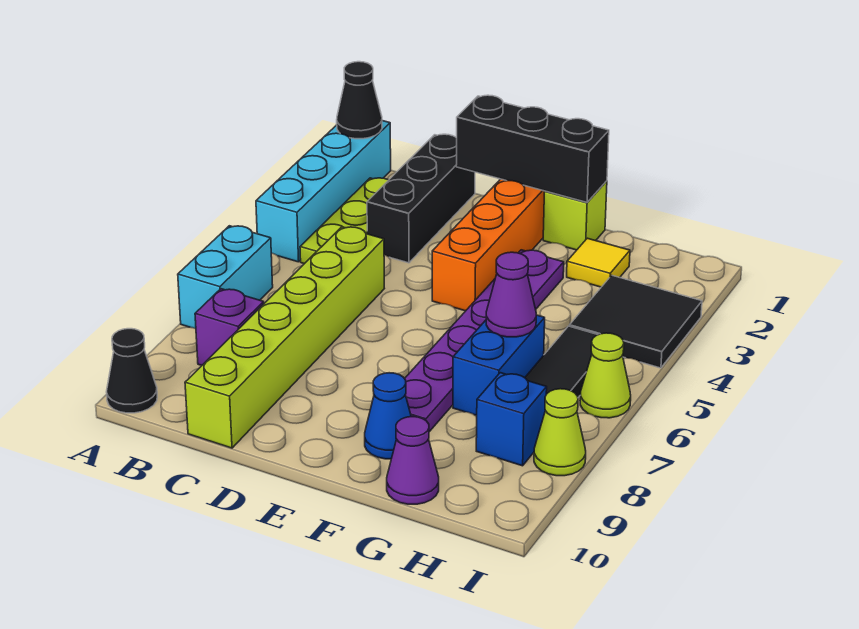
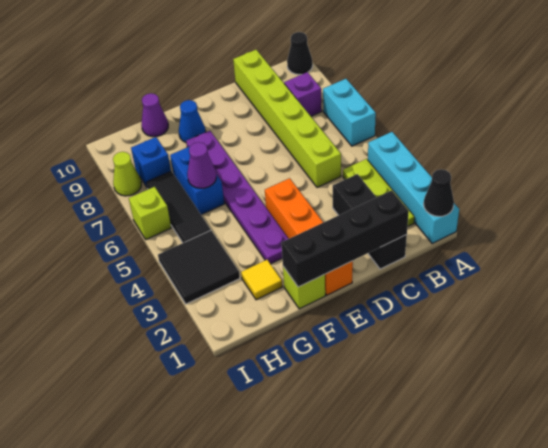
black 1x3 brick [456,95,609,202] -> black 1x4 brick [281,190,409,287]
lime 1x1 cone [580,333,631,418] -> lime 1x1 brick [129,187,171,239]

